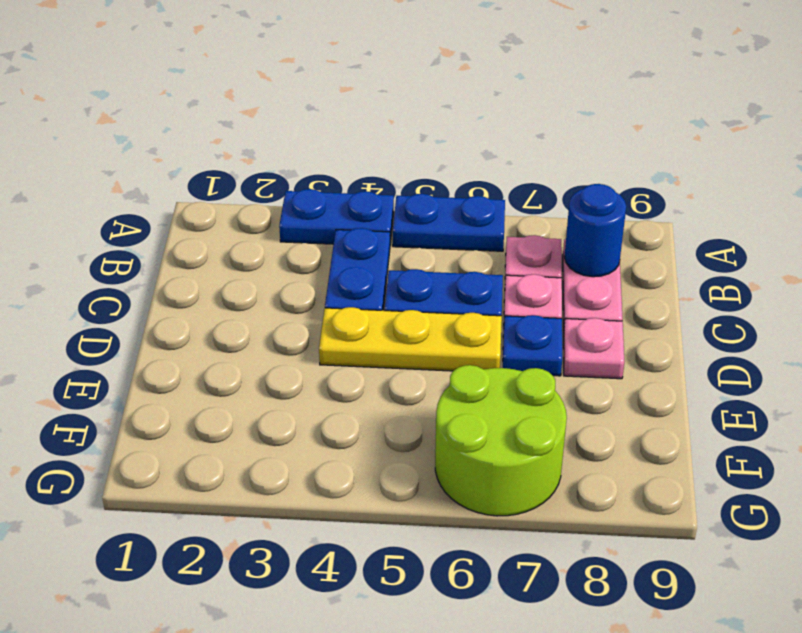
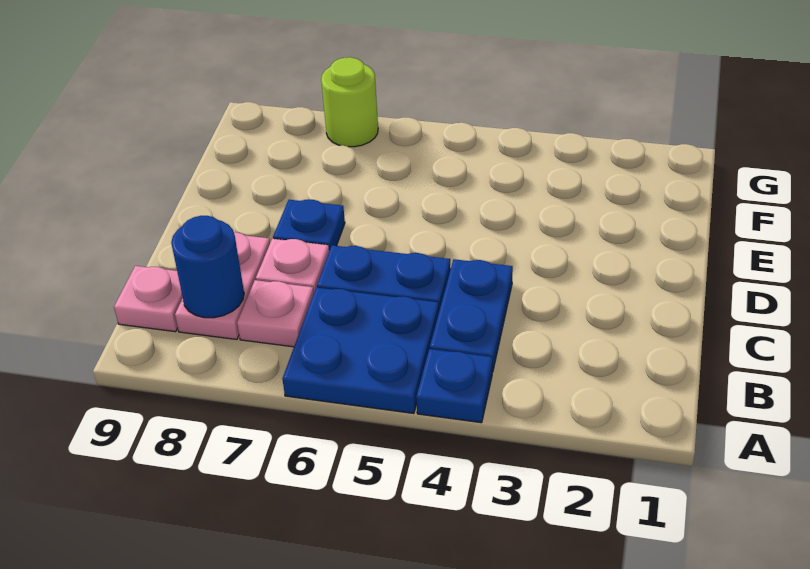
blue 1x2 plate [279,189,394,244] -> blue 1x1 plate [416,349,493,423]
blue 1x2 plate [393,194,505,251] -> blue 2x2 plate [282,287,439,414]
yellow 1x3 plate [319,307,502,371] -> none
pink 1x1 plate [563,318,624,379] -> pink 1x1 plate moved to [114,266,183,332]
lime 2x2 round brick [435,365,567,516] -> lime 1x1 round brick [321,57,378,147]

